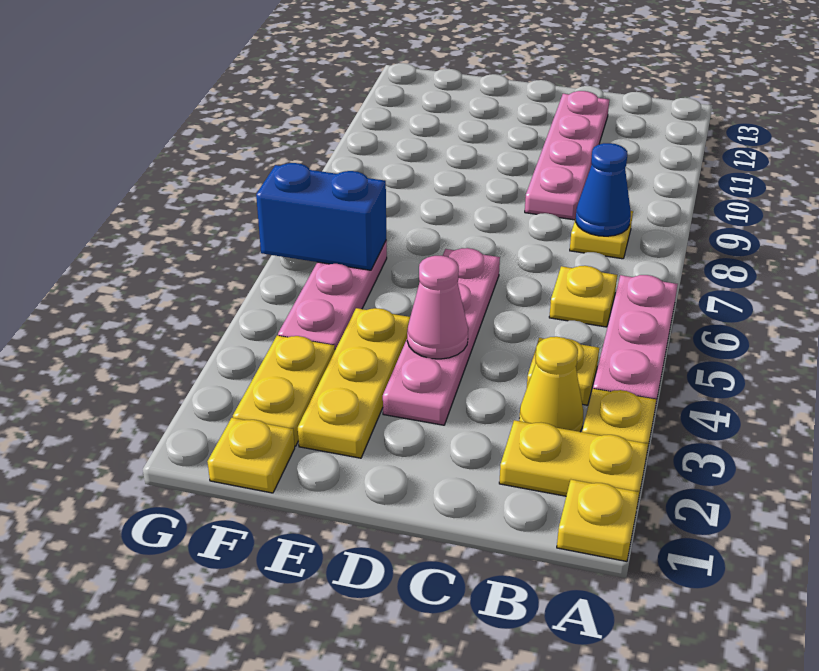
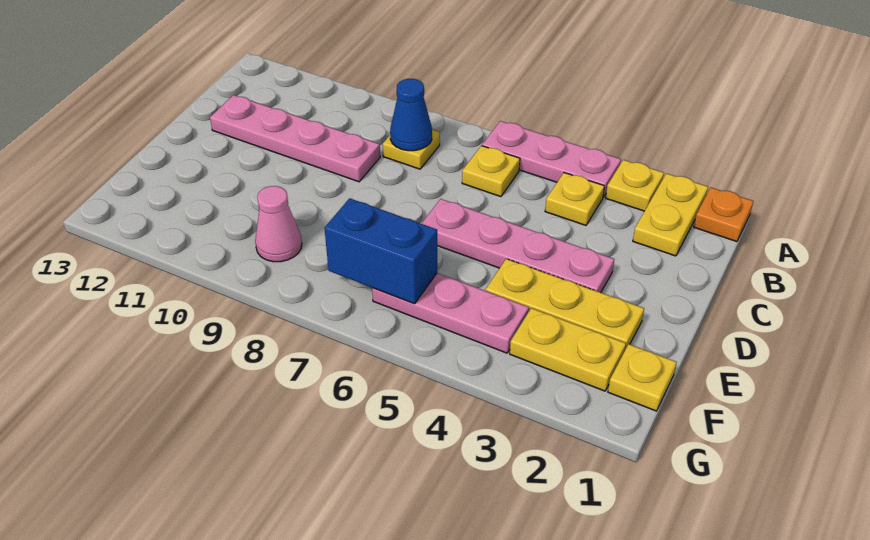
yellow 1x1 plate [557,480,639,561] -> orange 1x1 plate [694,188,754,242]
yellow 1x1 cone [519,337,583,432] -> none
pink 1x1 cone [407,256,468,359] -> pink 1x1 cone moved to [255,186,302,262]
blue 1x2 brick [256,163,386,270] -> blue 1x2 brick turned to [324,198,437,304]

